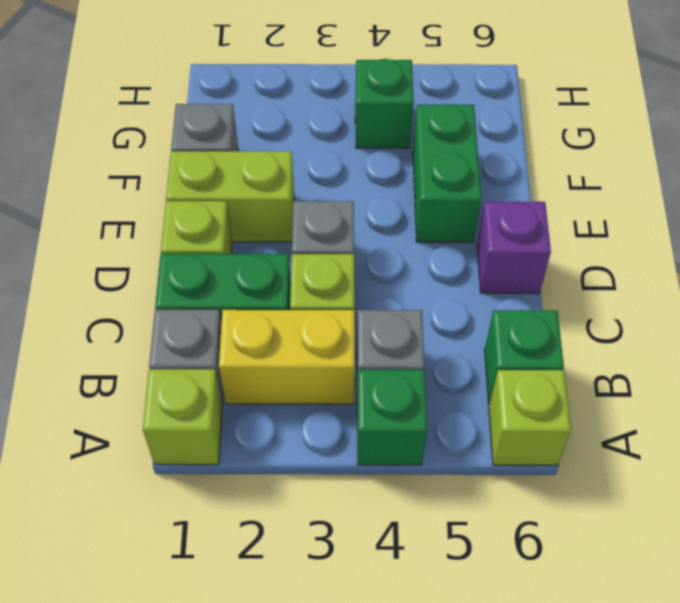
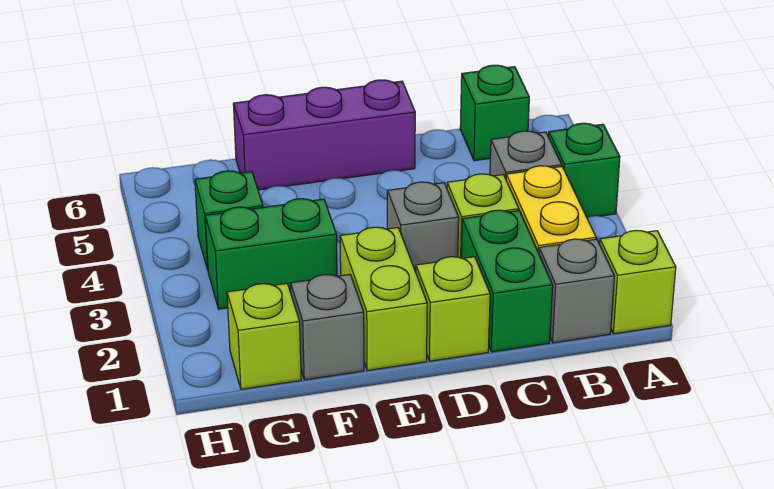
lime 1x1 brick [489,370,571,465] -> lime 1x1 brick moved to [227,283,301,389]
purple 1x1 brick [477,202,551,294] -> purple 1x3 brick [233,80,415,190]
green 1x2 brick [413,104,481,242] -> green 1x2 brick moved to [205,199,337,309]

